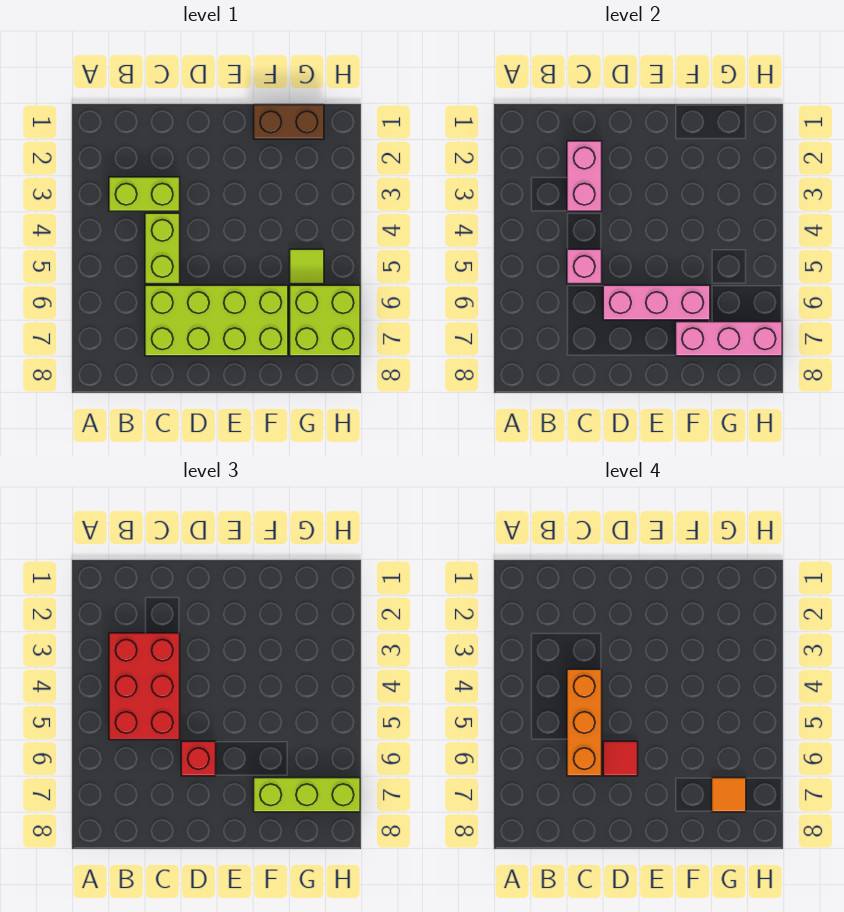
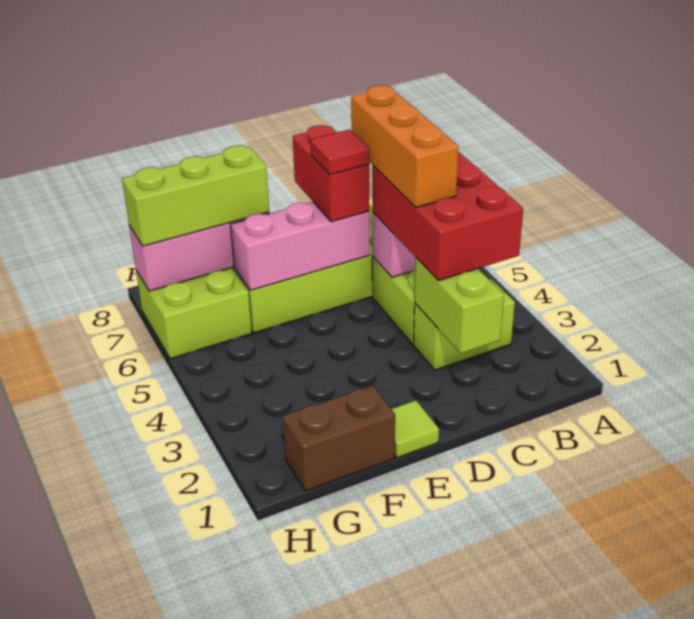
pink 1x2 brick [567,141,602,211] -> lime 1x2 brick [415,258,504,353]
red 1x1 brick [181,741,216,776] -> red 1x2 brick [293,125,370,222]
lime 1x1 tile [290,249,324,284] -> lime 1x1 tile moved to [391,400,439,458]
orange 1x1 tile [712,778,746,812] -> none

